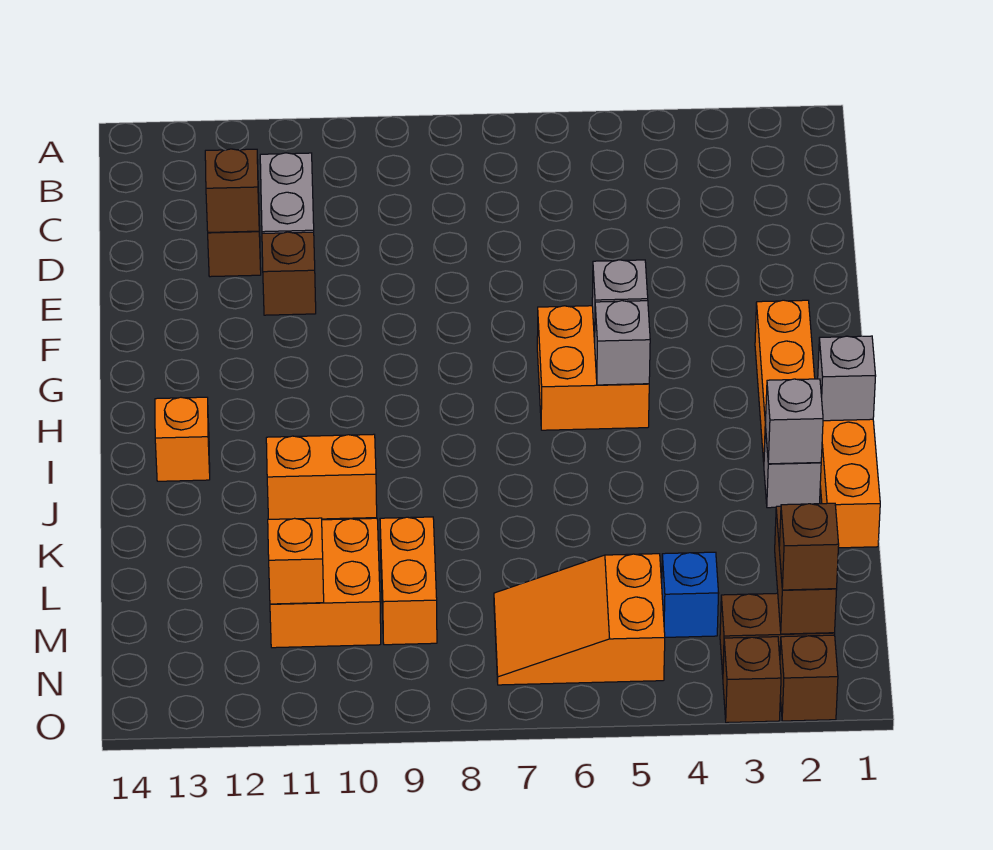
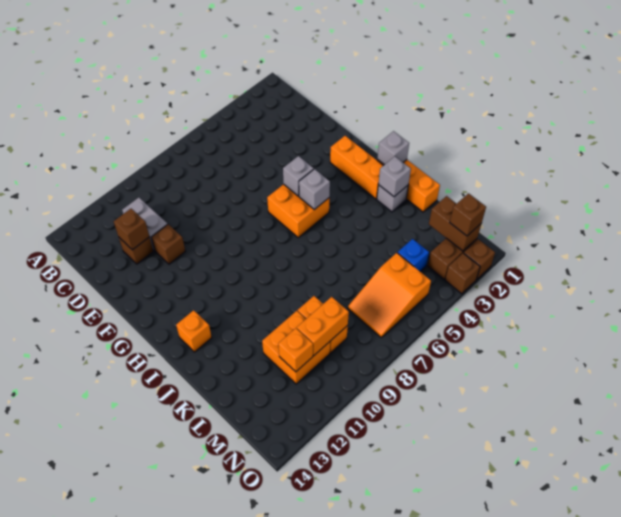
orange 1x2 brick [266,434,377,519] -> orange 1x2 brick moved to [297,297,349,355]

